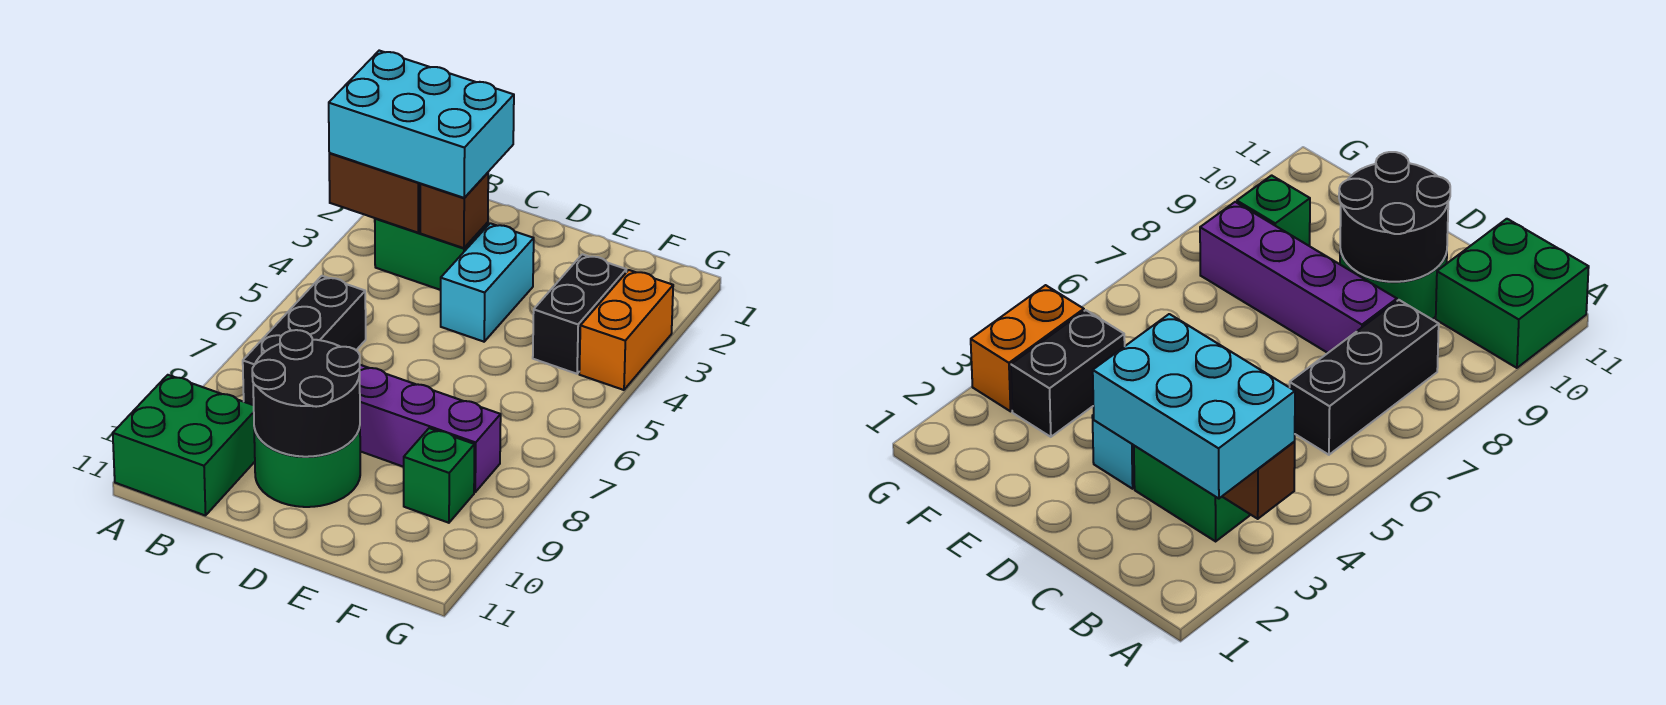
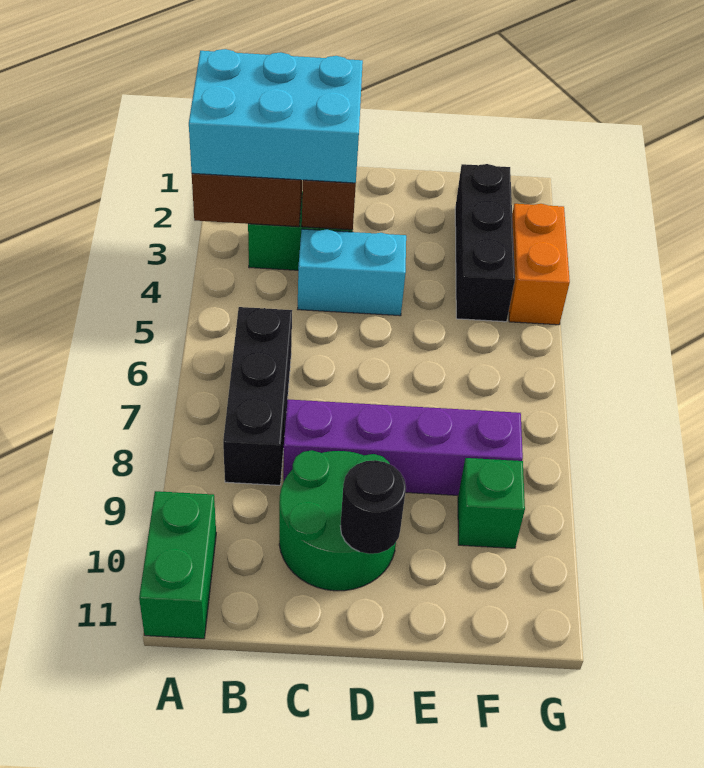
green 2x2 brick [113,375,255,516] -> green 1x2 brick [139,491,216,639]
black 2x2 round brick [252,330,360,457] -> black 1x1 round brick [340,460,406,554]
cyan 1x2 brick [441,223,534,342] -> cyan 1x2 brick turned to [298,229,406,316]
black 1x2 brick [533,254,626,374] -> black 1x3 brick [455,164,515,322]

